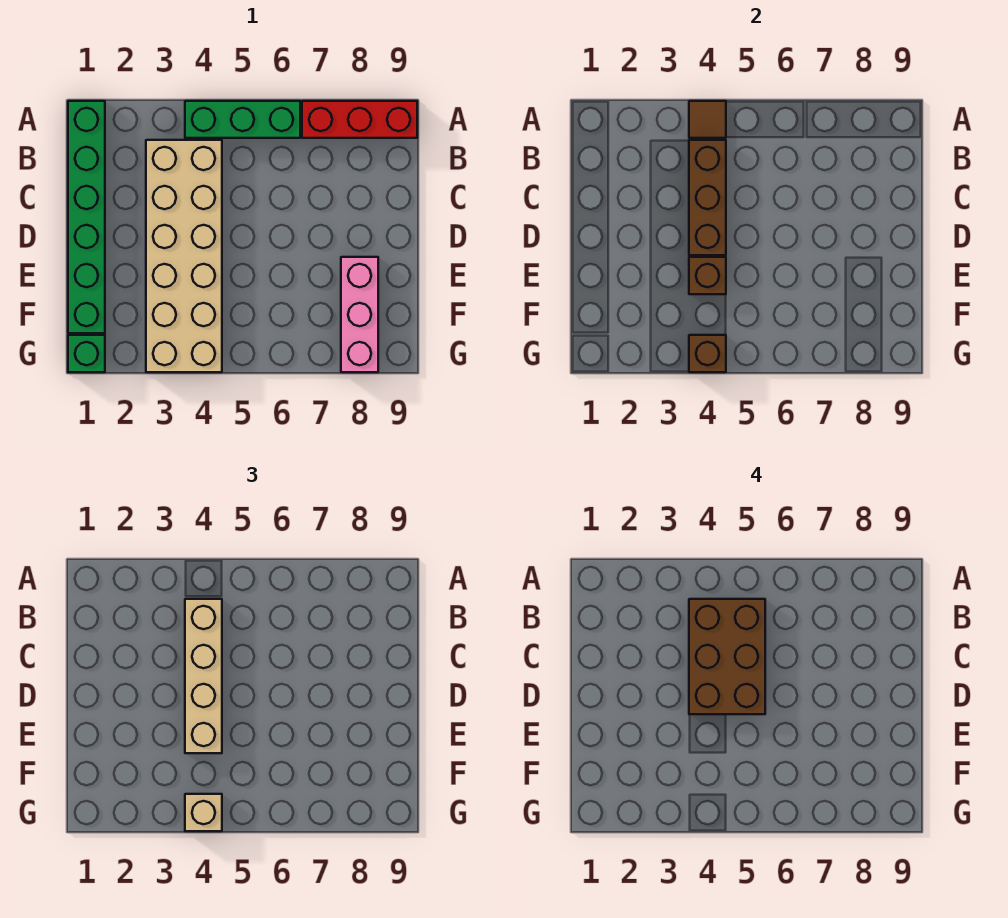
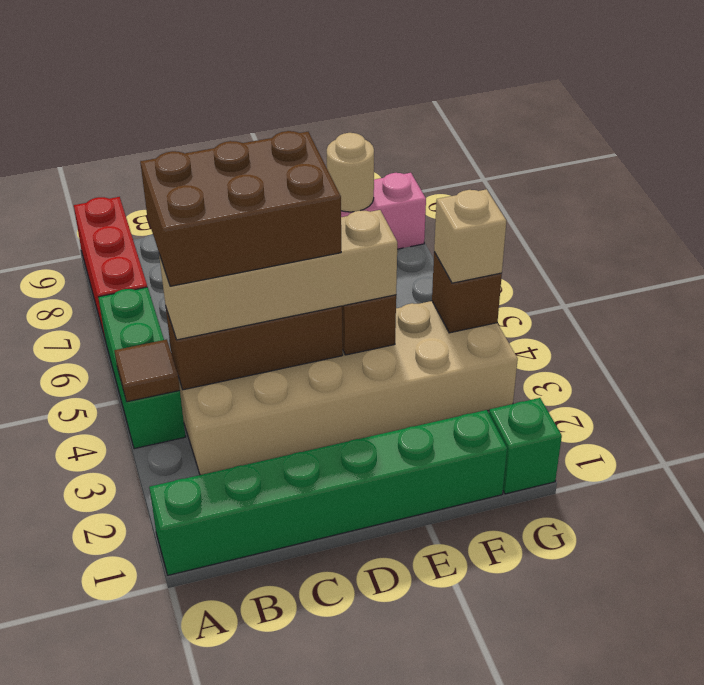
none -> tan 1x1 round brick [327,133,374,212]

